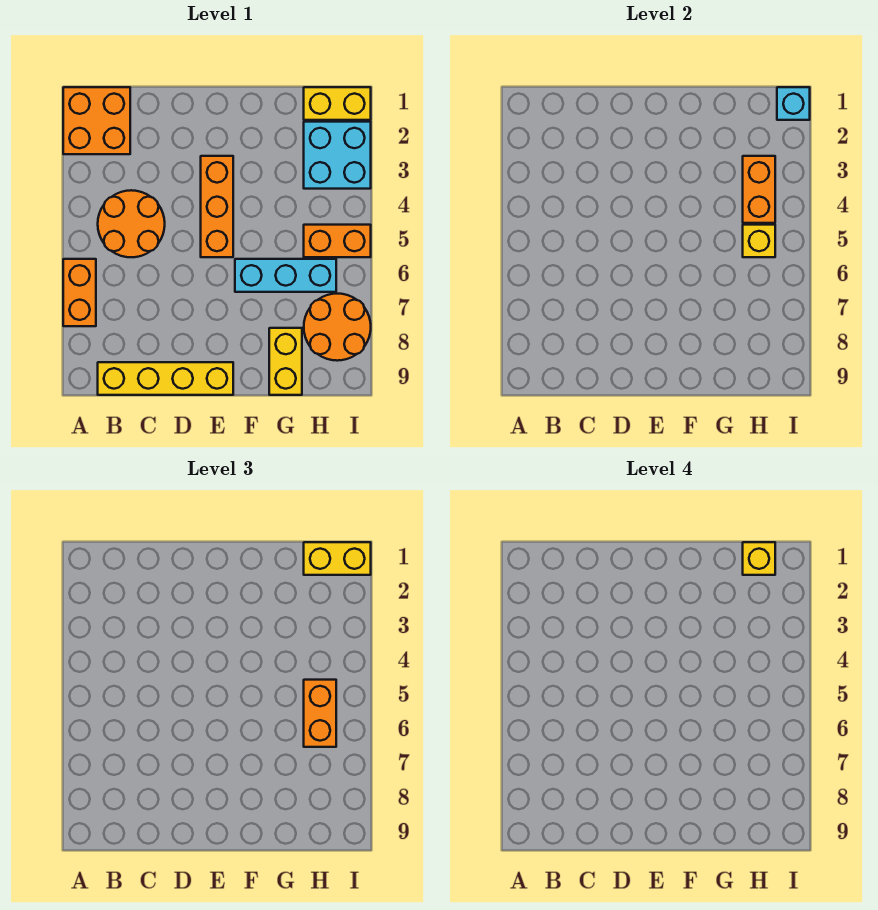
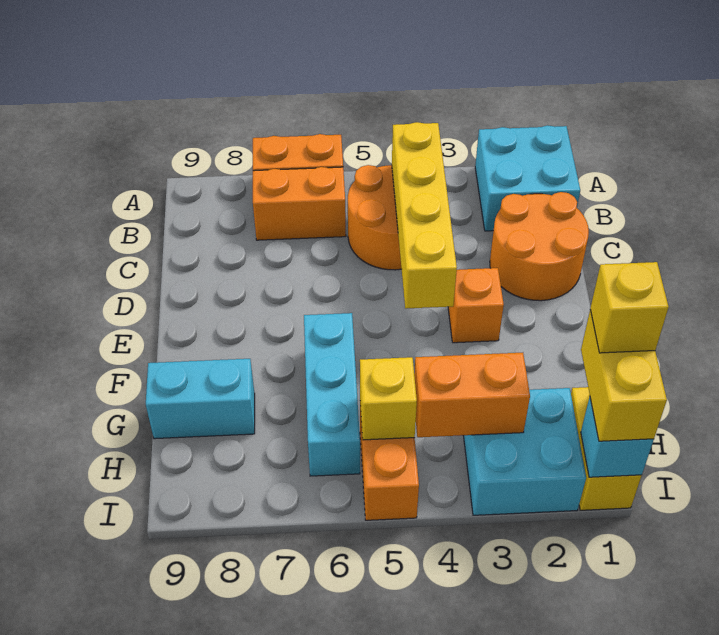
orange 2x2 brick [63,87,130,154] -> cyan 2x2 brick [475,125,580,231]
yellow 1x4 brick [98,362,233,395] -> yellow 1x4 brick moved to [392,122,457,308]
orange 1x3 brick [201,156,233,257] -> orange 1x1 brick [448,268,504,343]
yellow 1x2 brick [269,328,302,395] -> cyan 1x2 brick [146,359,255,439]
orange 1x2 brick [304,680,336,747] -> orange 1x2 brick moved to [253,167,346,240]
orange 2x2 round brick [304,294,371,361] -> orange 2x2 round brick moved to [490,192,589,301]

